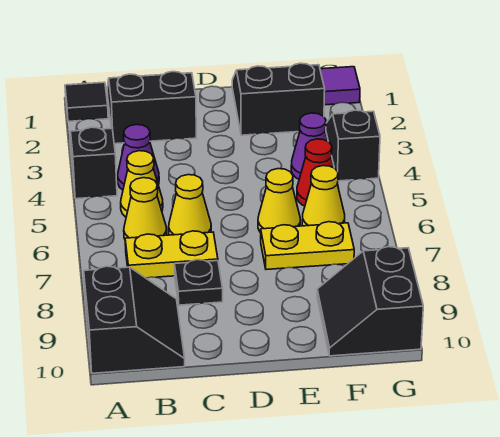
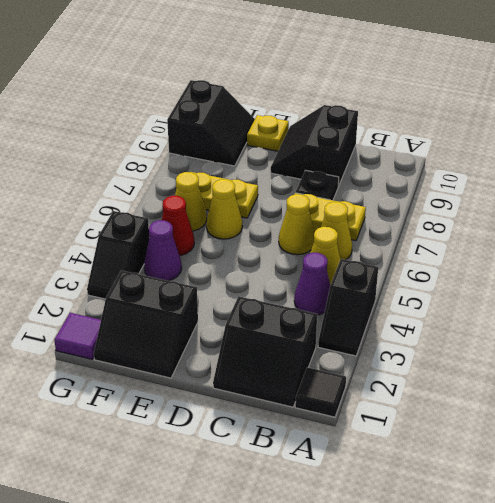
black 2x2 slope [84,266,185,373] -> black 2x2 slope moved to [271,105,358,186]
none -> yellow 1x1 plate [247,115,289,151]

